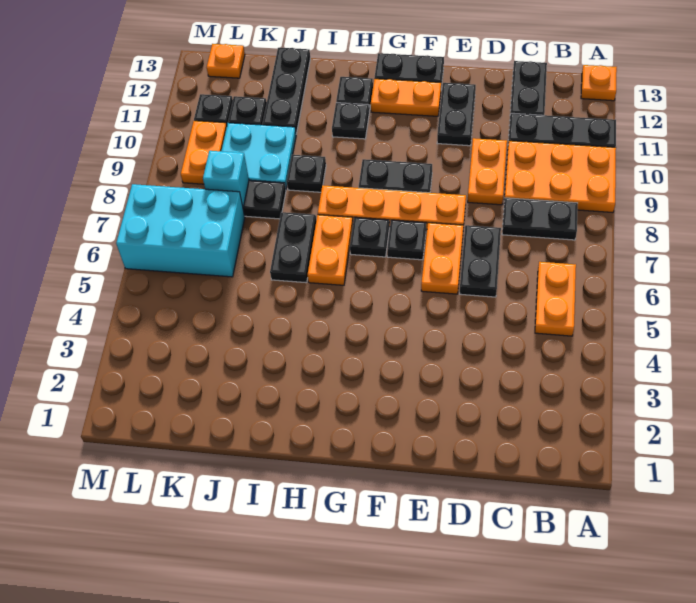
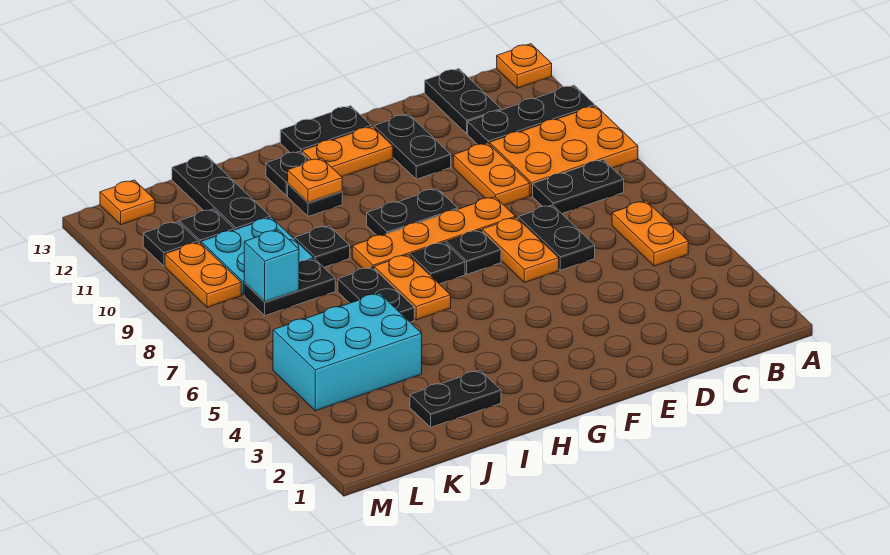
none -> orange 1x1 plate [288,158,342,203]
none -> black 1x2 plate [410,370,501,427]
cyan 2x3 brick [116,184,245,277] -> cyan 2x3 brick moved to [273,293,422,411]

